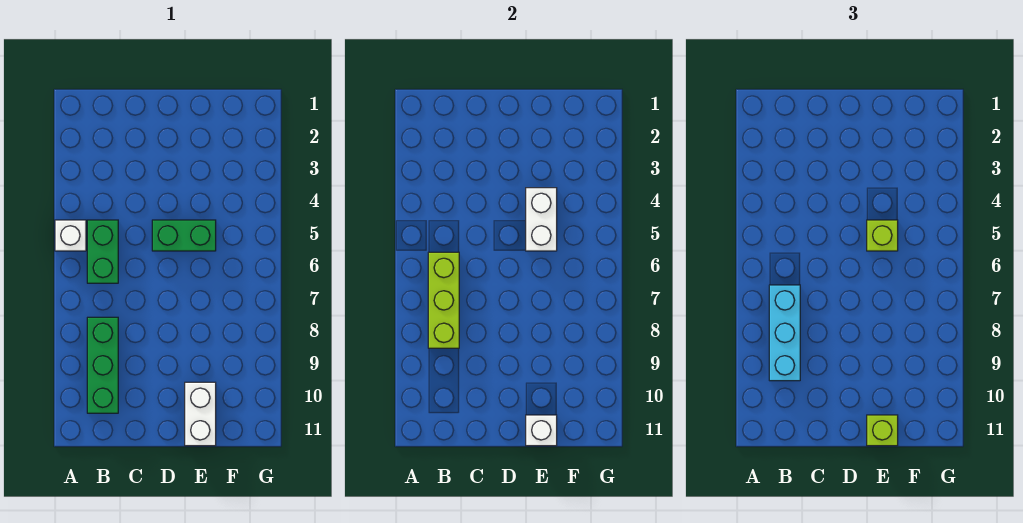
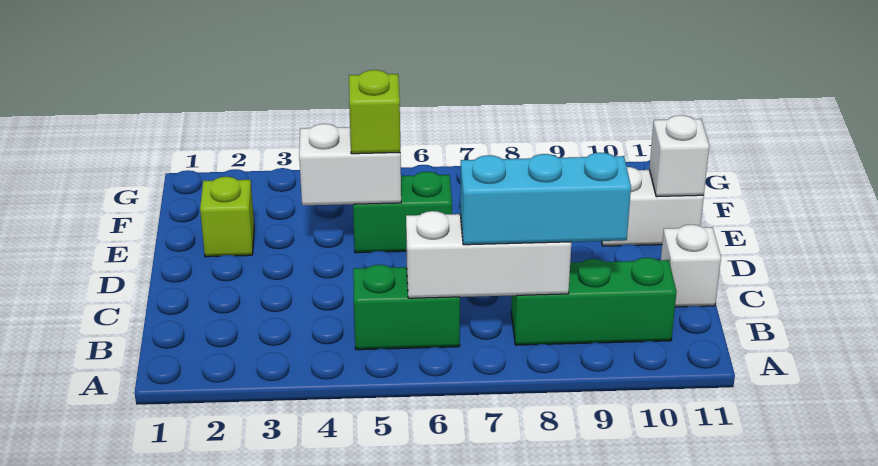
white 1x1 brick [55,220,86,251] -> white 1x1 brick moved to [661,224,721,307]
lime 1x3 brick [428,252,459,348] -> white 1x3 brick [406,211,571,298]
green 1x2 brick [152,220,216,251] -> green 1x2 brick turned to [353,172,452,253]
lime 1x1 brick [867,415,898,446] -> lime 1x1 brick moved to [200,177,254,257]

